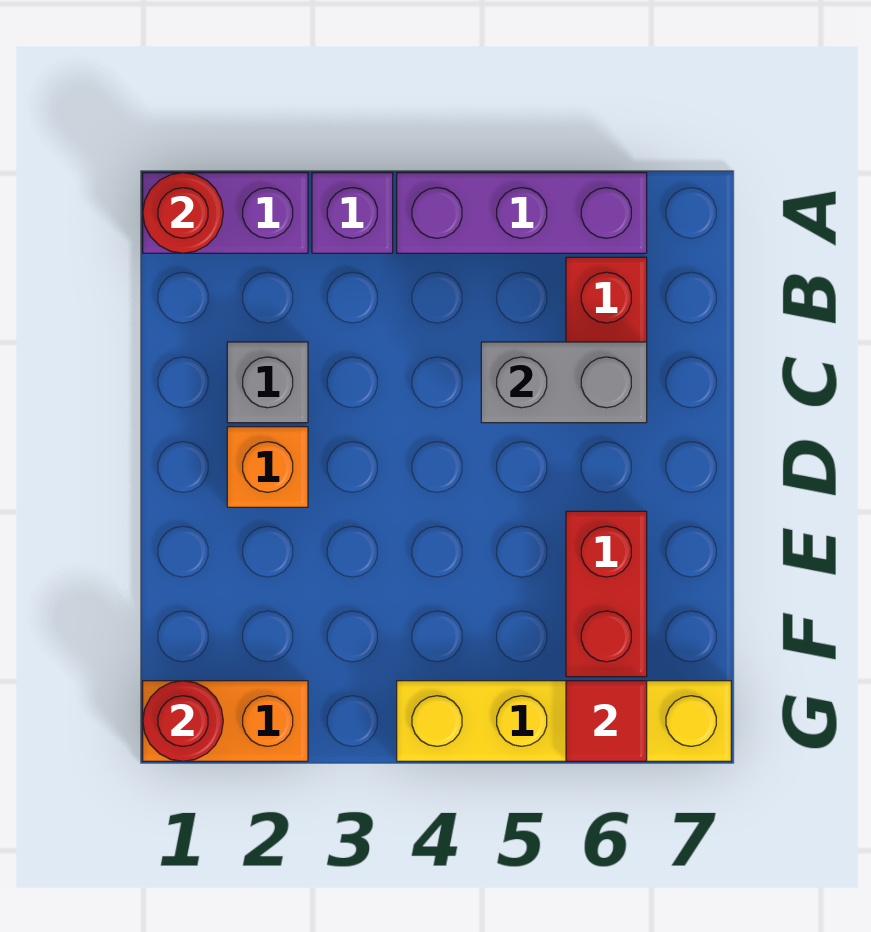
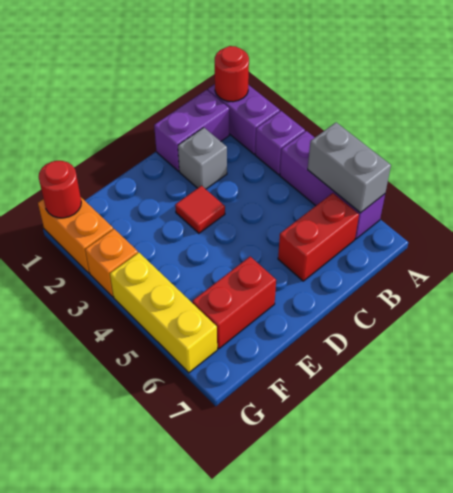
none -> purple 1x2 brick [154,90,229,171]
grey 1x2 brick [481,342,647,423] -> grey 1x2 brick moved to [308,122,391,213]
orange 1x1 brick [227,427,308,507] -> orange 1x1 brick moved to [85,229,138,297]
yellow 1x4 brick [397,681,731,761] -> yellow 1x3 brick [110,253,217,373]
red 1x1 tile [566,681,647,761] -> red 1x1 tile moved to [175,186,225,233]

